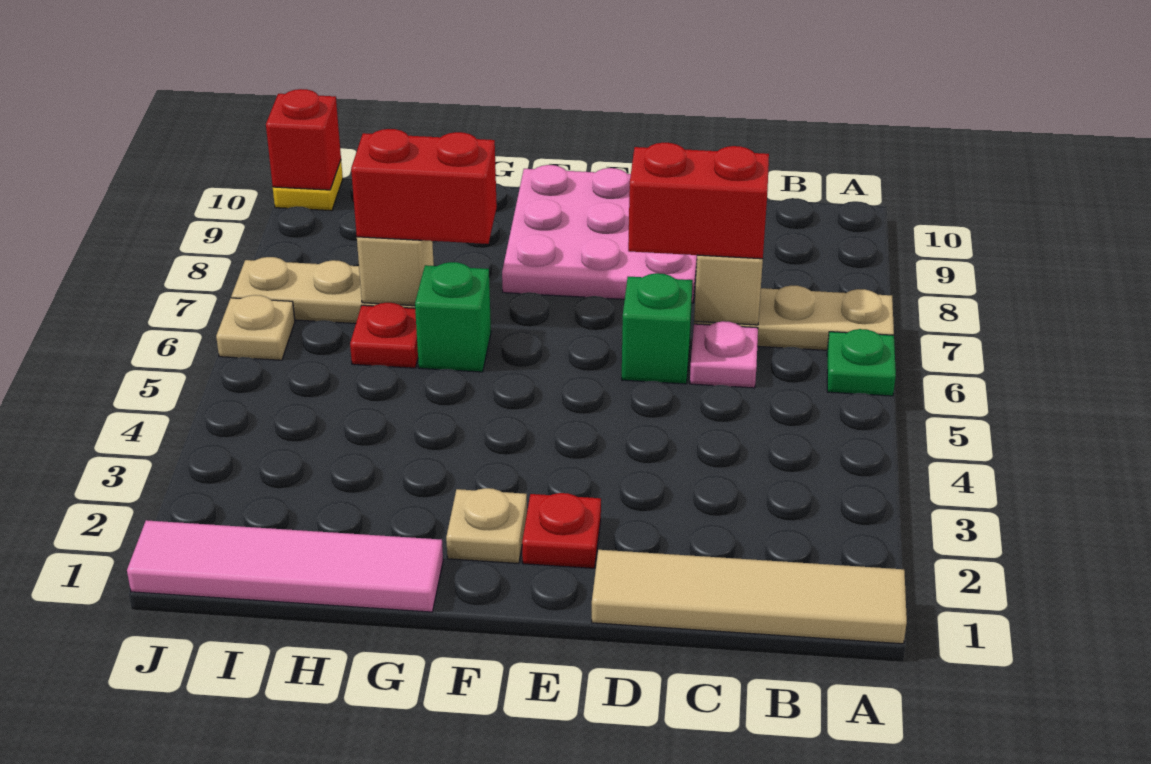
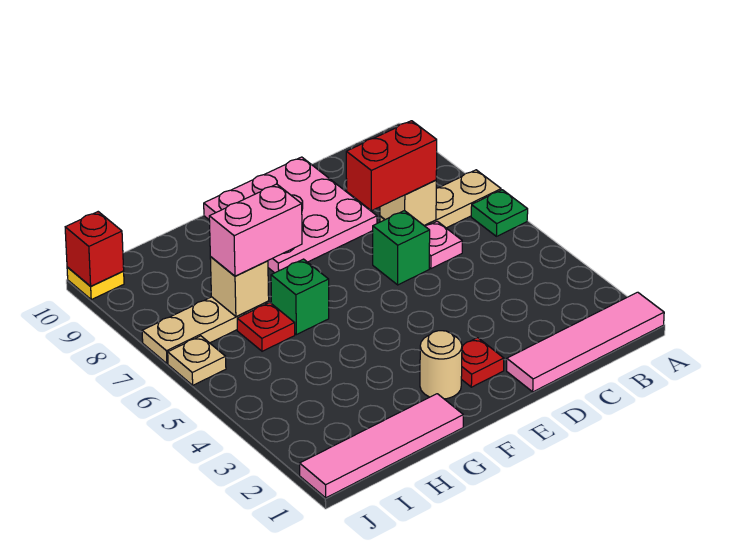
tan 1x4 tile [592,550,907,644] -> pink 1x4 tile [507,292,664,392]
tan 1x1 plate [446,488,527,564] -> tan 1x1 round brick [420,331,462,399]
red 1x2 brick [351,129,497,244] -> pink 1x2 brick [209,184,302,276]

